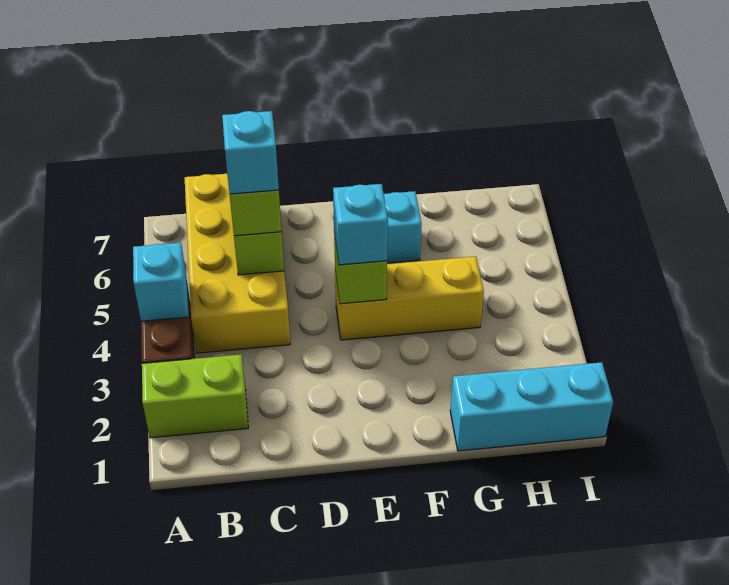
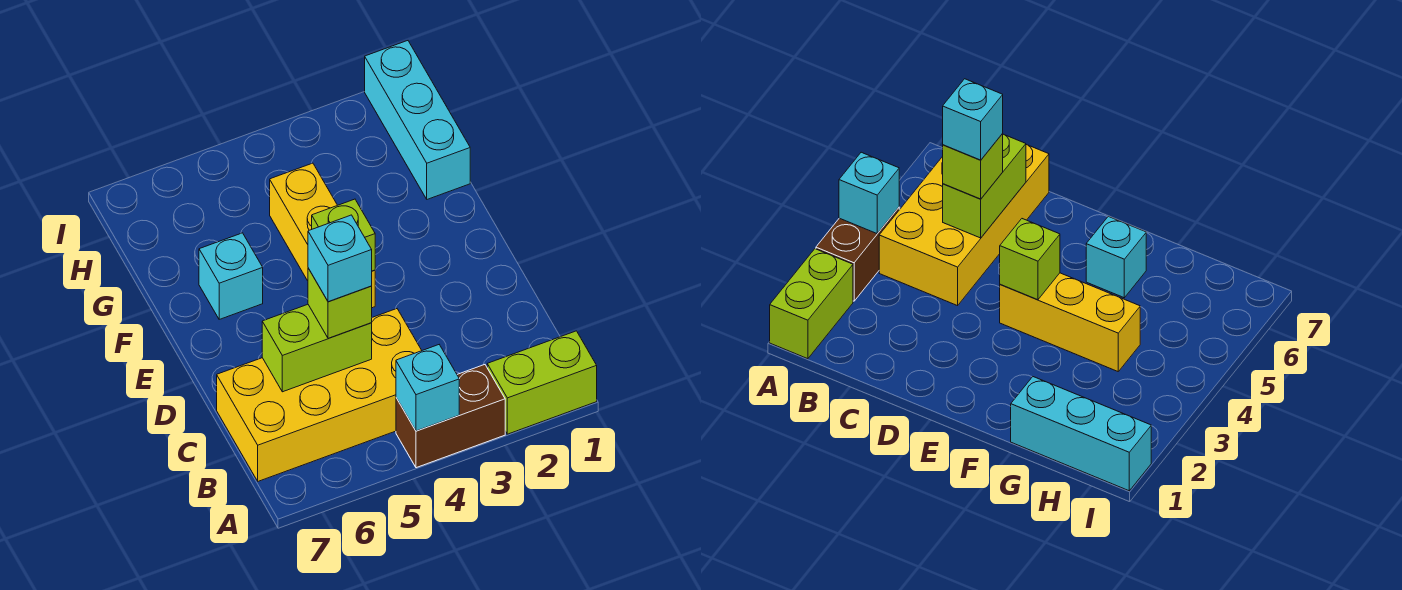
lime 1x2 brick [142,354,248,438] -> lime 1x2 brick turned to [487,331,597,434]
cyan 1x1 brick [333,184,388,265] -> none

